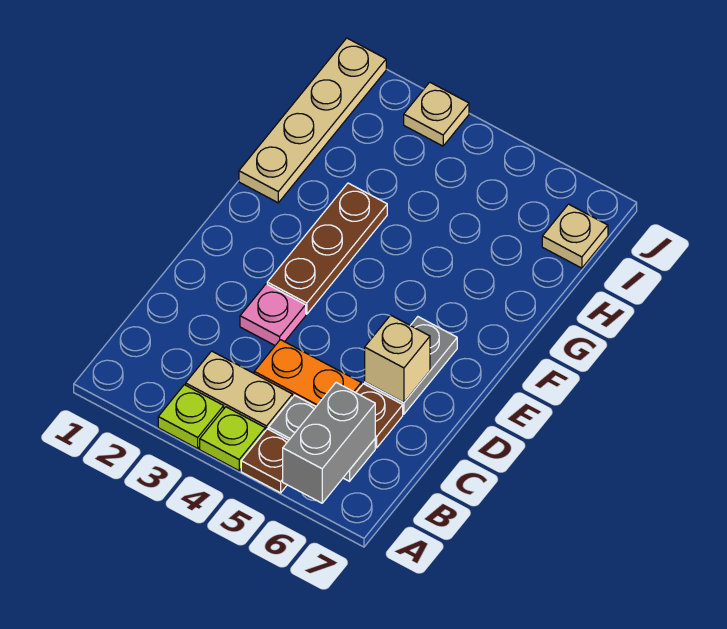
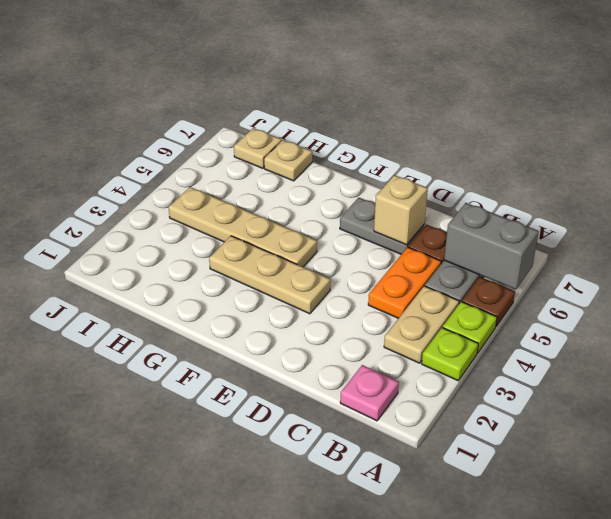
pink 1x1 plate [240,284,306,345] -> pink 1x1 plate moved to [340,365,399,421]
brown 1x3 plate [267,183,387,314] -> tan 1x3 plate [209,236,331,314]
tan 1x4 plate [239,38,386,203] -> tan 1x4 plate moved to [169,187,317,267]
tan 1x1 plate [404,82,469,146] -> tan 1x1 plate moved to [264,140,312,181]

